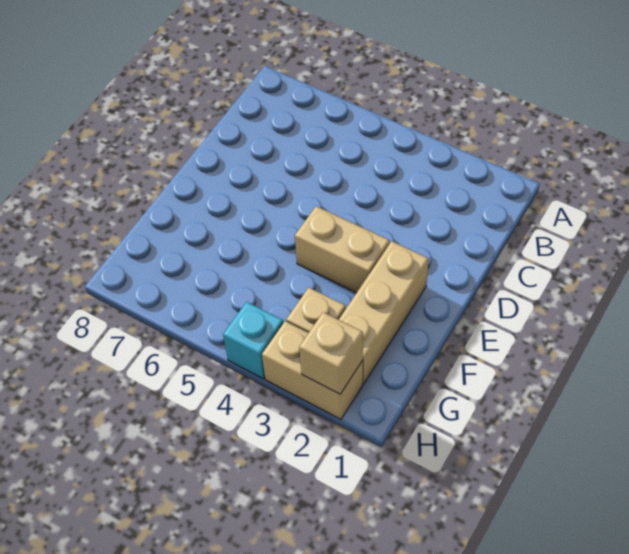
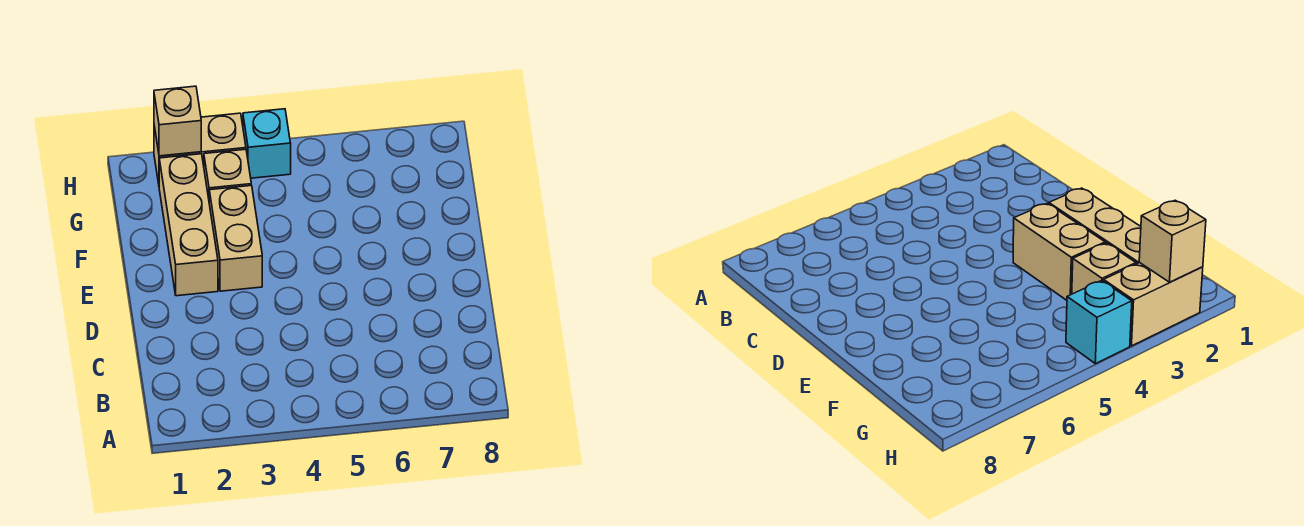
tan 1x2 brick [295,206,390,293] -> tan 1x2 brick turned to [209,186,262,291]

